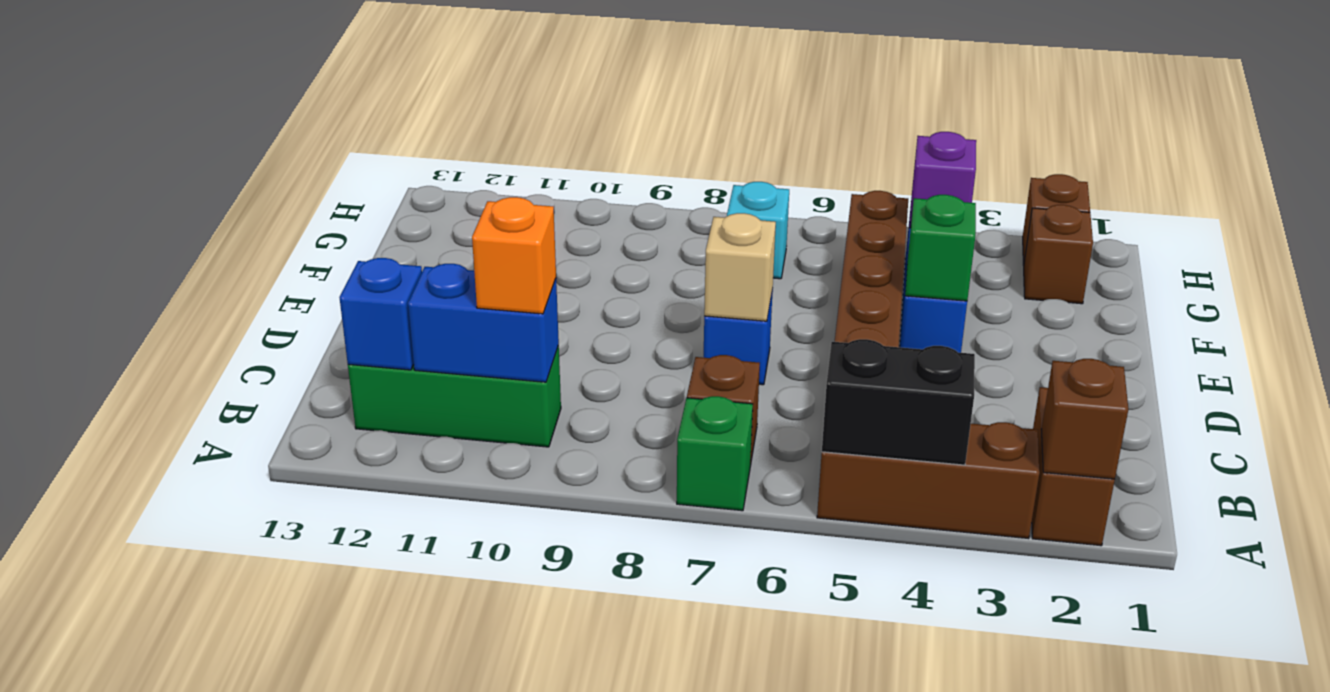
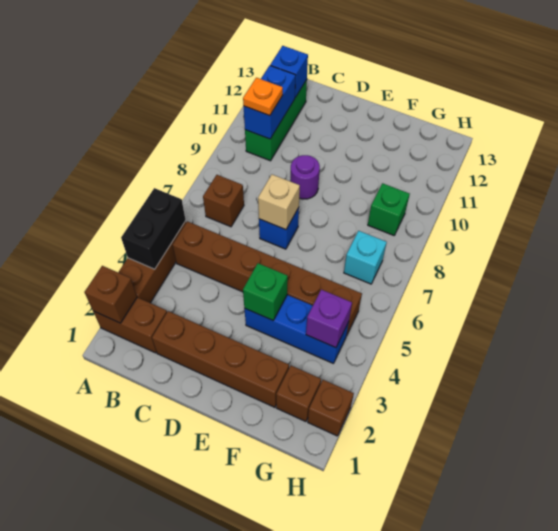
green 1x1 brick [677,396,753,511] -> green 1x1 brick moved to [368,183,410,235]
orange 1x1 brick [472,197,556,314] -> orange 1x1 plate [243,78,283,116]
none -> brown 1x4 brick [152,311,289,407]
none -> purple 1x1 round brick [290,155,320,199]

